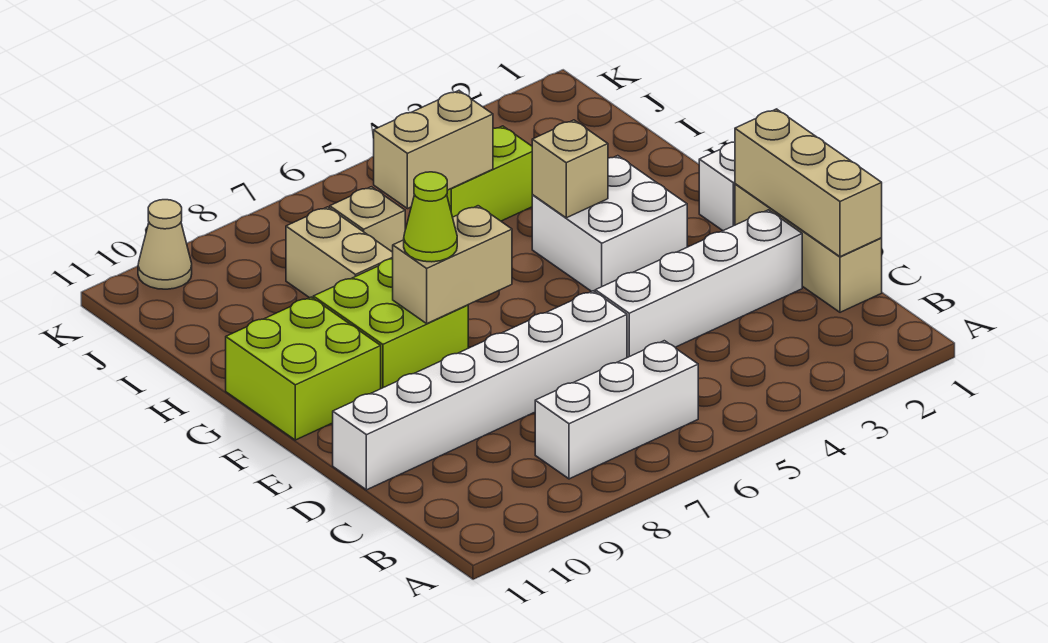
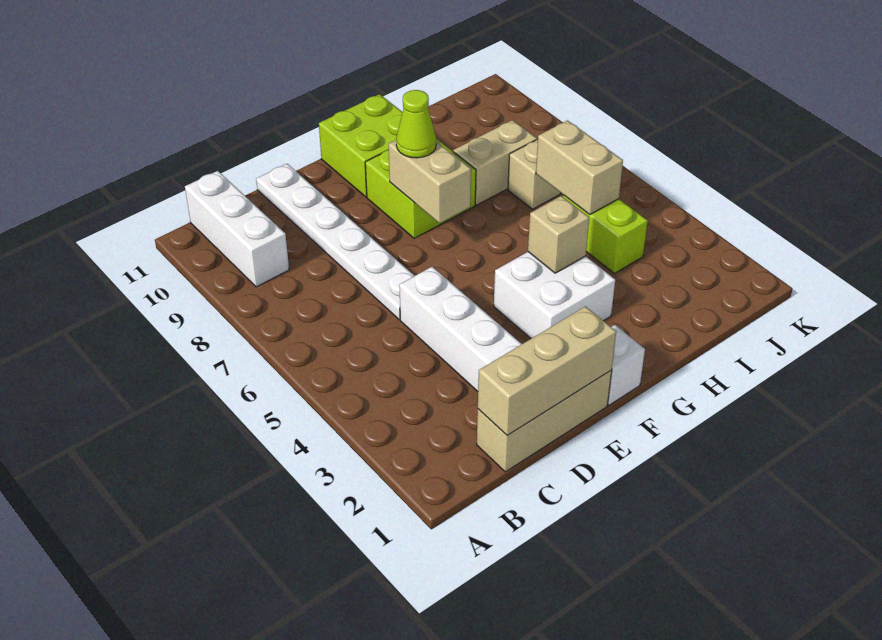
white 1x3 brick [535,341,698,479] -> white 1x3 brick moved to [185,171,289,287]
white 1x6 brick [333,291,627,490] -> white 1x6 plate [256,164,414,319]
tan 1x1 cone [138,200,192,289] -> none

